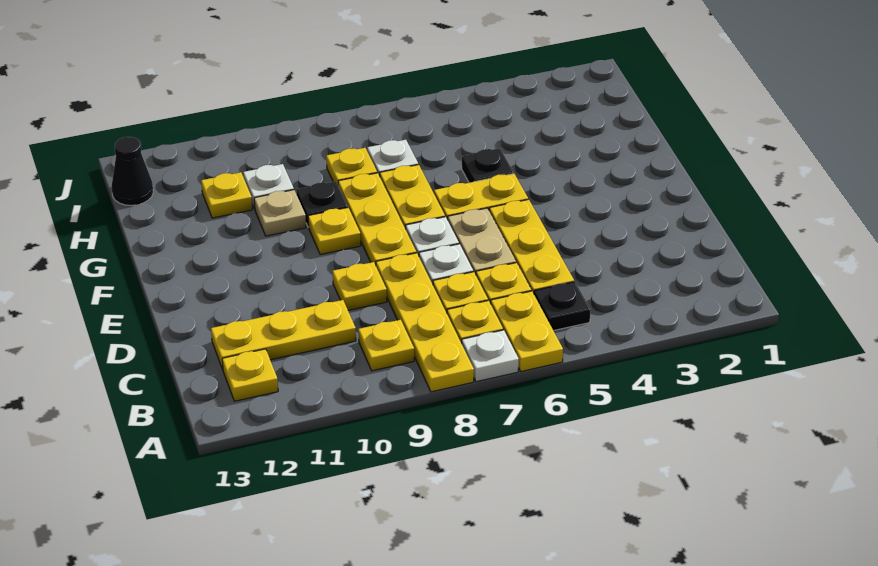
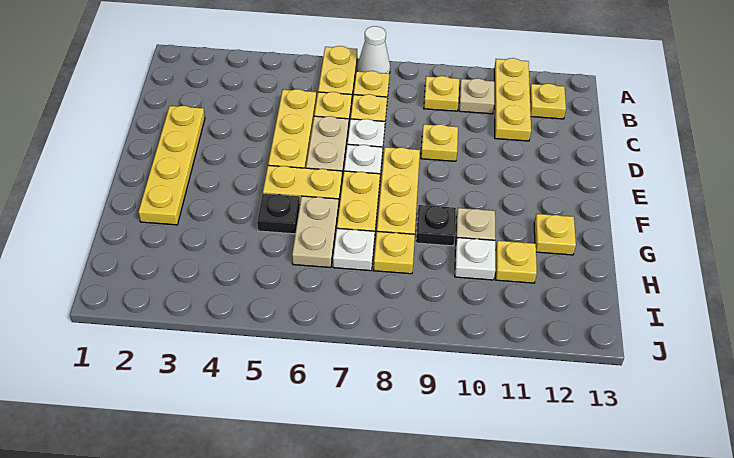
white 1x1 plate [462,330,519,382] -> white 1x1 cone [358,26,390,74]
yellow 1x4 plate [376,253,474,392] -> yellow 1x4 plate moved to [138,106,205,225]
black 1x1 plate [534,282,591,331] -> none
none -> tan 1x1 plate [459,78,494,114]
yellow 1x3 plate [211,300,356,369] -> yellow 1x3 plate turned to [494,58,531,141]
yellow 1x1 plate [308,208,361,255] -> yellow 1x1 plate moved to [534,214,576,255]
none -> tan 1x2 plate [292,196,338,268]
black 1x1 cone [112,137,153,206] -> none

